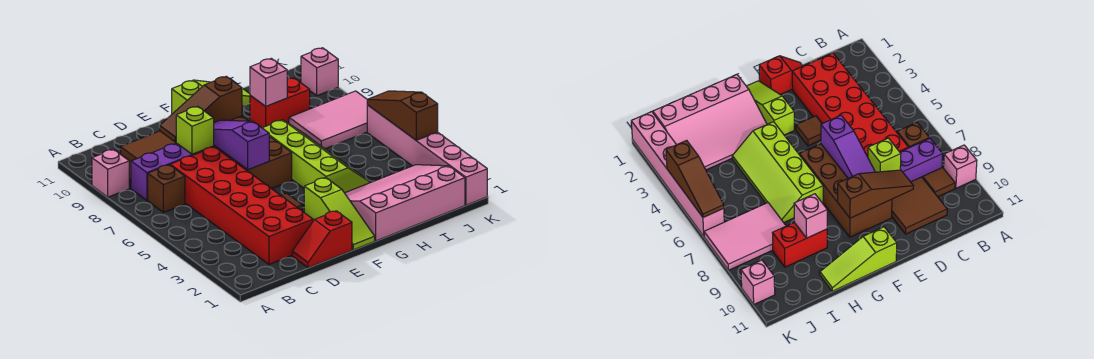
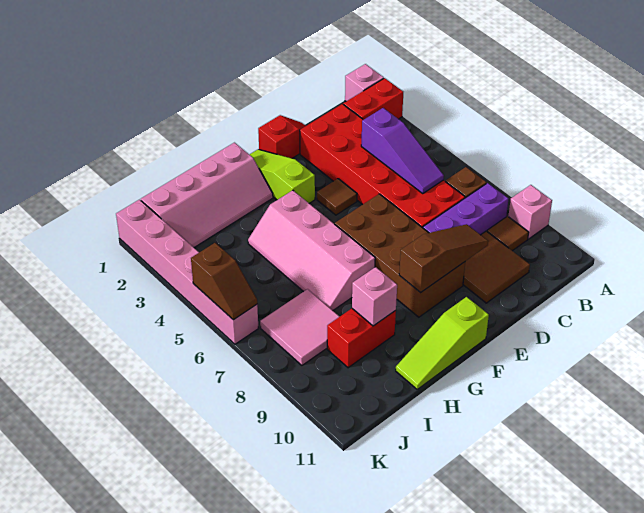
none -> red 1x2 brick [343,78,403,120]
lime 1x1 brick [176,106,214,154] -> none
purple 1x3 slope [214,120,269,170] -> purple 1x3 slope moved to [361,108,444,193]
pink 3x4 slope [345,165,465,241] -> pink 2x4 slope [141,143,273,247]
lime 2x4 slope [263,120,370,193] -> pink 2x4 slope [248,190,375,310]
pink 2x3 tile [289,91,367,149] -> pink 2x2 tile [260,289,340,365]
brown 1x3 slope [367,91,438,140] -> brown 1x2 slope [191,243,257,320]
pink 1x1 brick [301,48,338,96] -> pink 1x1 brick moved to [345,64,384,101]

